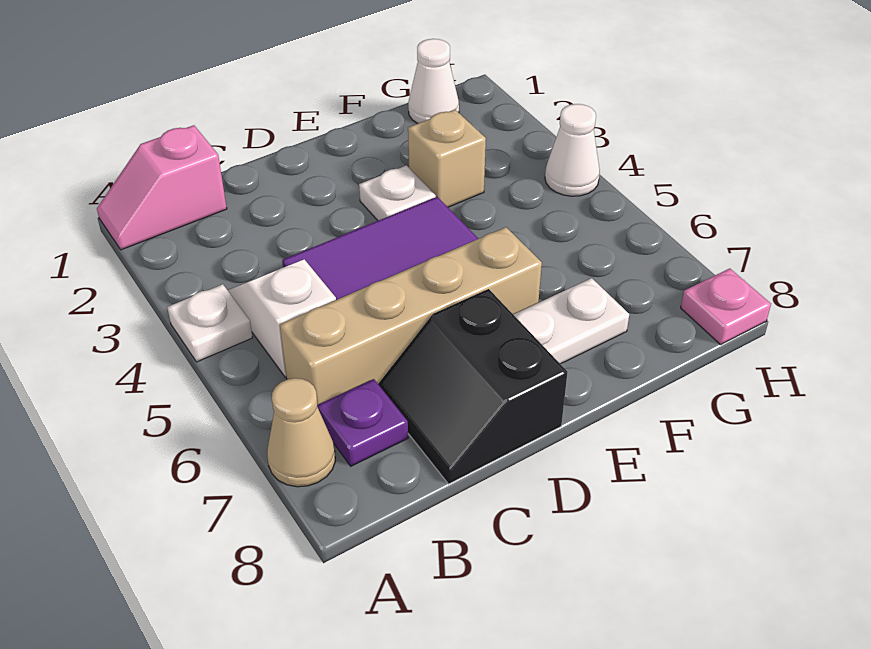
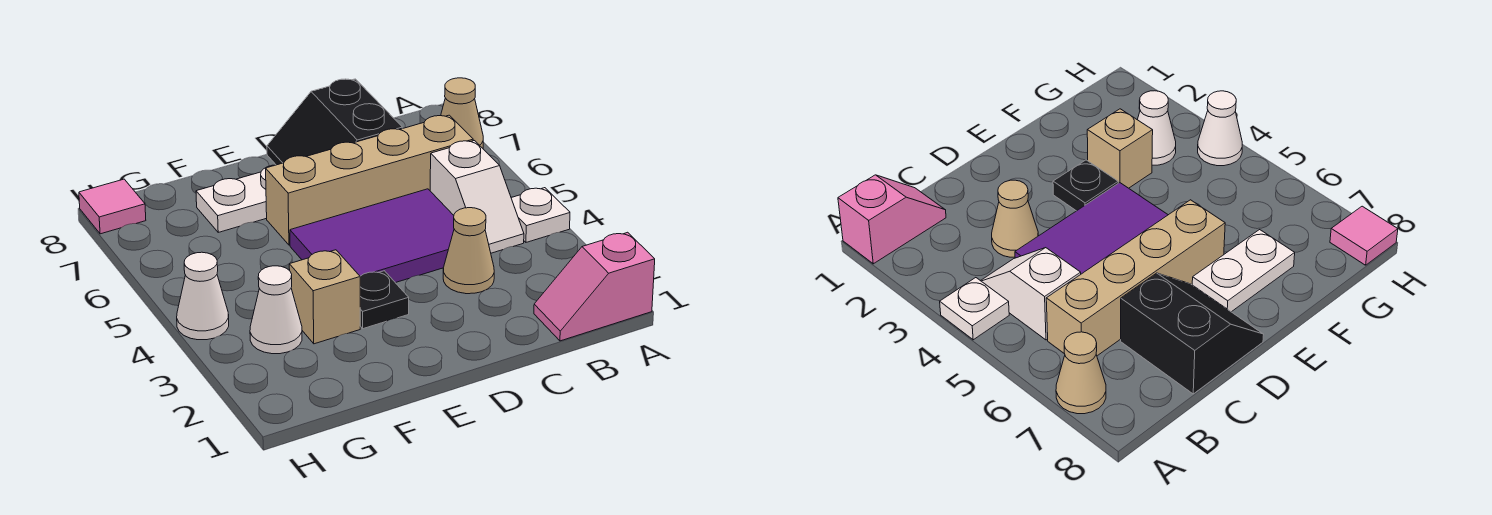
pink 1x2 slope [97,125,227,250] -> pink 1x2 slope turned to [534,232,655,341]
purple 1x1 plate [317,379,408,466] -> none
none -> tan 1x1 cone [443,208,494,294]
black 2x2 slope [378,289,568,484] -> black 2x2 slope turned to [267,79,402,165]
white 1x1 plate [359,165,436,221] -> black 1x1 plate [360,271,409,329]
white 1x1 cone [408,39,459,124] -> white 1x1 cone moved to [250,266,302,354]
pink 1x1 plate [681,269,771,344] -> pink 1x1 tile [79,179,146,234]

